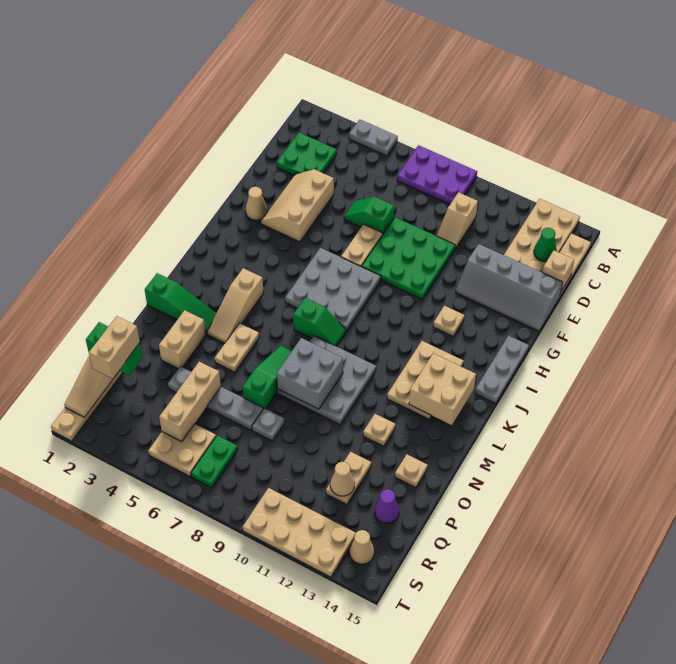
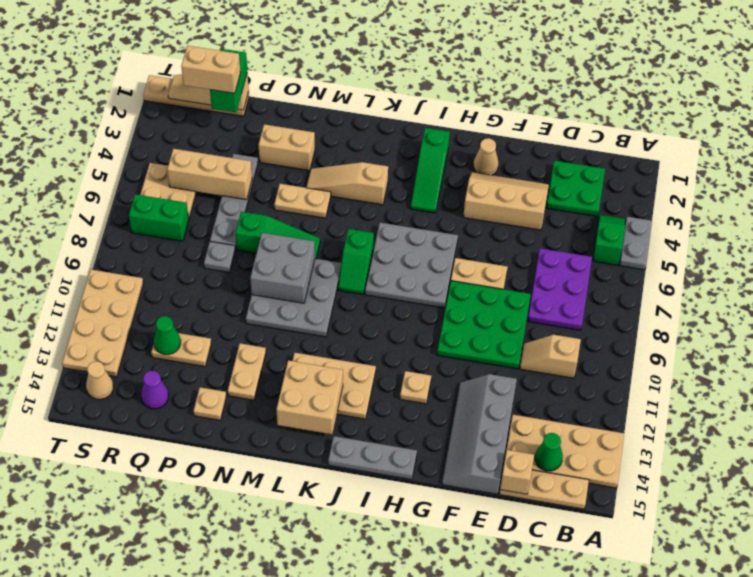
purple 2x3 plate [397,145,477,204] -> purple 2x3 plate moved to [528,248,592,330]
green 1x2 slope [344,197,394,234] -> green 1x2 slope moved to [593,215,625,265]
green 1x3 slope [145,273,216,334] -> green 1x3 slope moved to [411,128,450,213]
tan 1x1 plate [363,414,396,446] -> tan 1x2 plate [228,343,266,400]
tan 1x1 cone [330,462,355,496] -> green 1x1 cone [154,316,181,355]
green 1x2 plate [191,436,238,488] -> green 1x2 brick [129,194,189,241]

